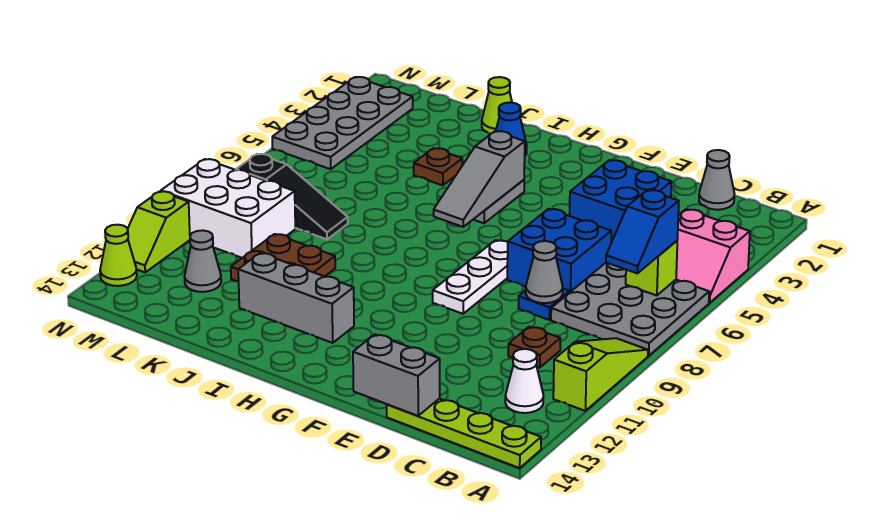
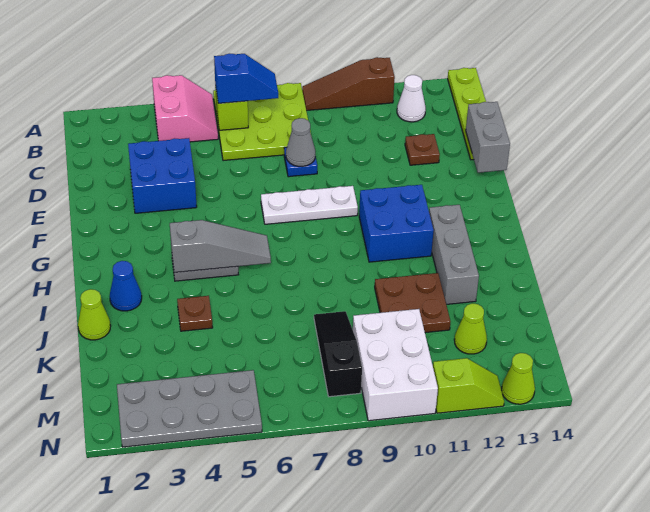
grey 3x3 plate [551,263,709,356] -> lime 3x3 plate [213,83,311,161]
lime 1x3 slope [553,338,648,411] -> brown 1x3 slope [302,57,395,111]
grey 1x1 cone [699,150,734,210] -> none
brown 1x1 plate [508,327,560,368] -> brown 1x1 plate moved to [405,134,440,165]
blue 2x2 brick [507,209,611,292] -> blue 2x2 brick moved to [359,185,434,262]
grey 1x1 cone [184,230,221,292] -> lime 1x1 cone [454,303,487,354]

